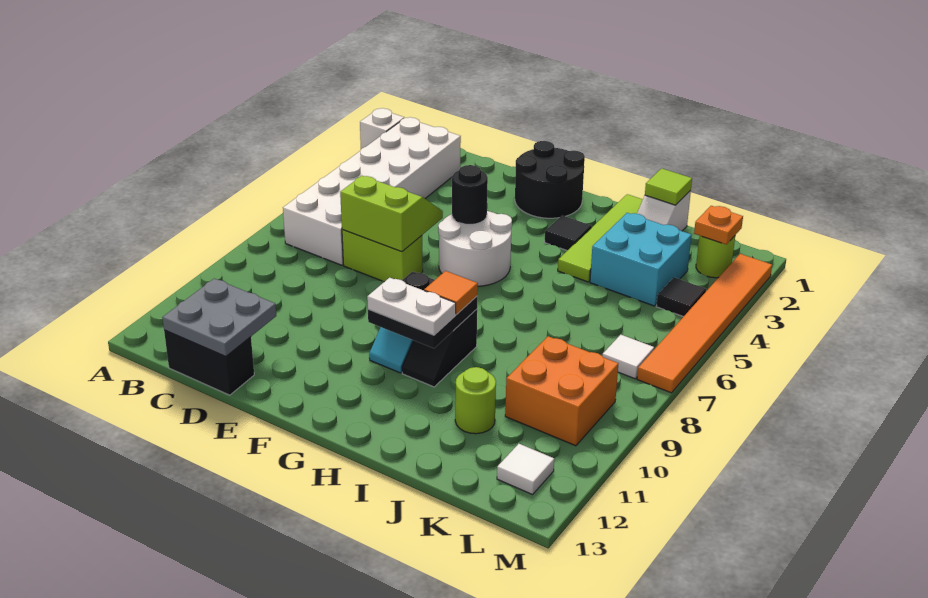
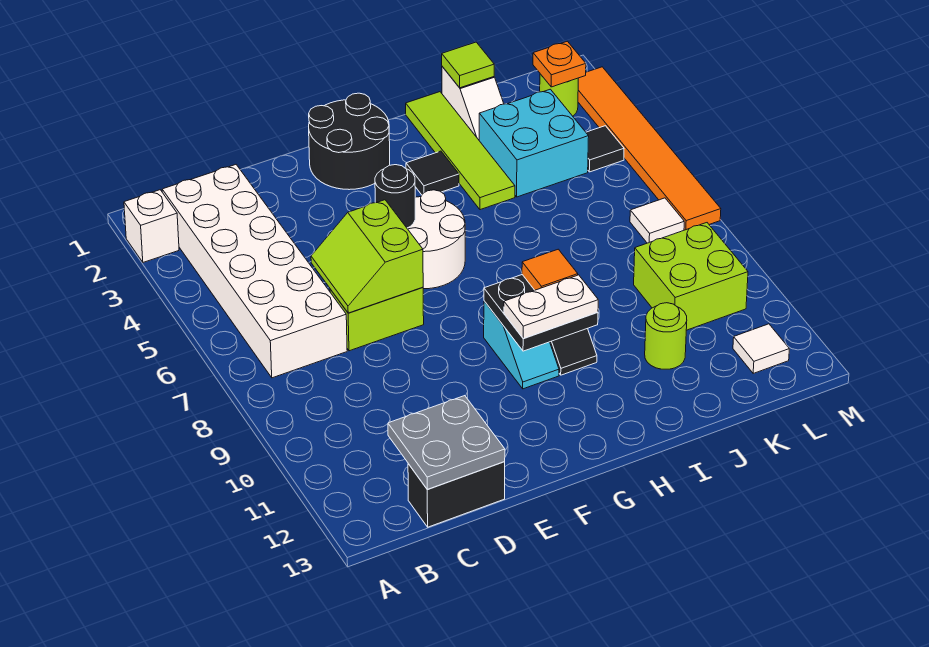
lime 2x2 slope [340,176,443,252] -> lime 2x2 slope turned to [311,200,423,313]
orange 2x2 brick [505,336,618,446] -> lime 2x2 brick [634,223,748,330]

